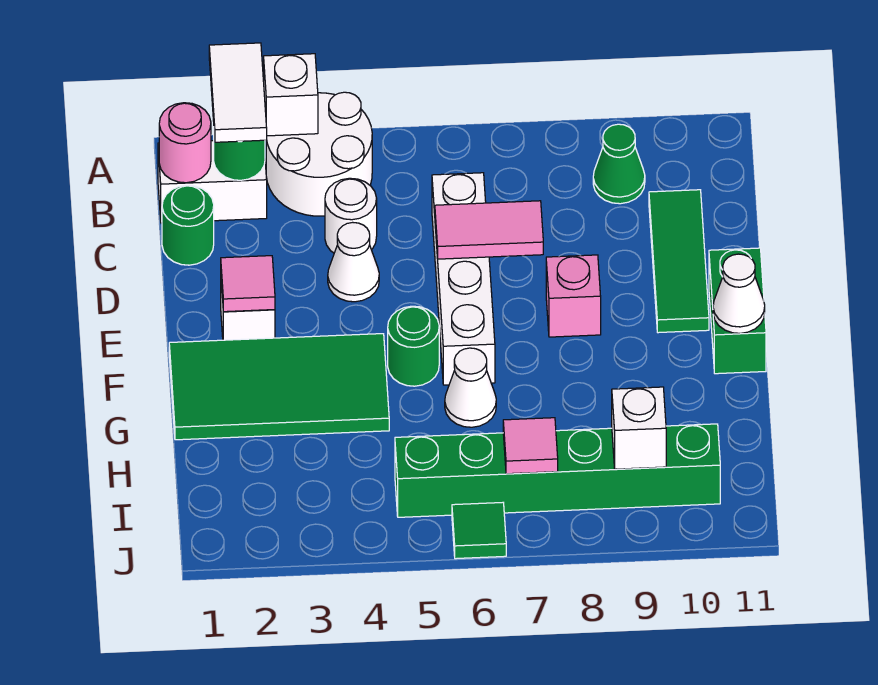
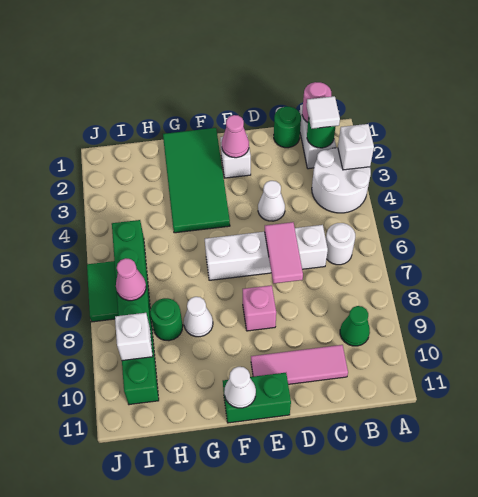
white 1x2 tile [209,43,267,142] -> white 1x1 tile [307,96,340,129]
white 1x1 round brick [325,178,377,253] -> white 1x1 round brick moved to [326,223,355,265]
green 1x3 tile [649,190,709,333] -> pink 1x3 tile [251,345,348,384]
pink 1x1 tile [221,256,275,312] -> pink 1x1 cone [222,115,249,158]
green 1x1 round brick [388,306,439,386] -> green 1x1 round brick moved to [150,298,183,341]
white 1x1 cone [445,348,496,427] -> white 1x1 cone moved to [184,297,213,337]
pink 1x1 tile [503,418,558,474] -> pink 1x1 cone [116,258,146,301]
green 1x1 tile [452,503,506,559] -> green 1x2 tile [87,261,118,322]

